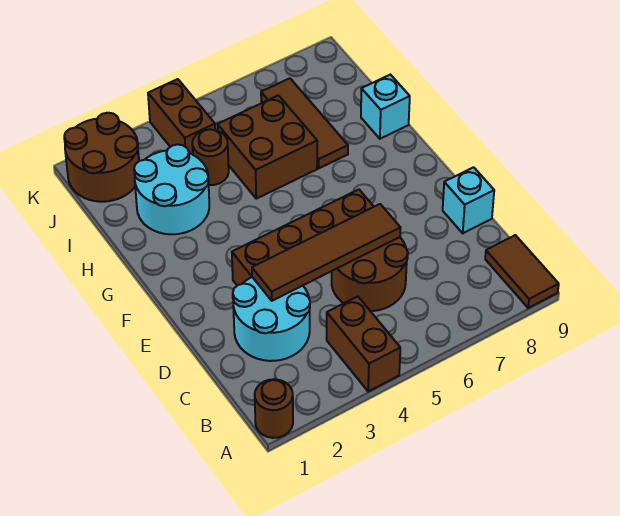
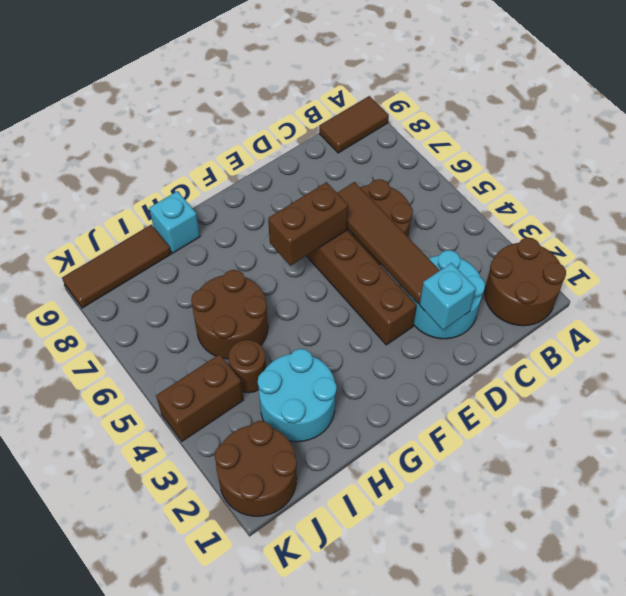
brown 1x1 round brick [255,379,293,438] -> brown 2x2 round brick [485,238,566,326]
brown 1x2 brick [327,297,400,392] -> brown 1x2 brick moved to [268,182,348,266]
cyan 1x1 brick [443,167,494,233] -> cyan 1x1 brick moved to [419,263,476,330]
brown 2x2 brick [217,95,317,199] -> brown 2x2 round brick [191,270,268,359]
brown 1x3 tile [261,78,348,168] -> brown 1x3 tile moved to [62,225,171,308]

